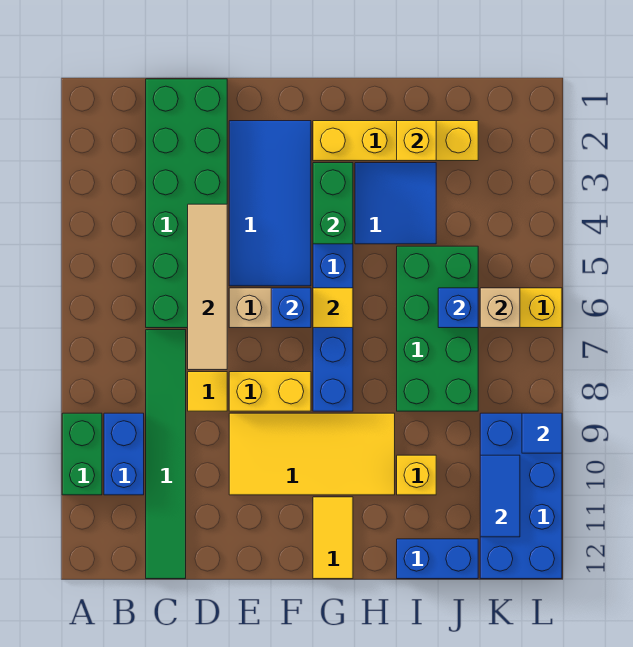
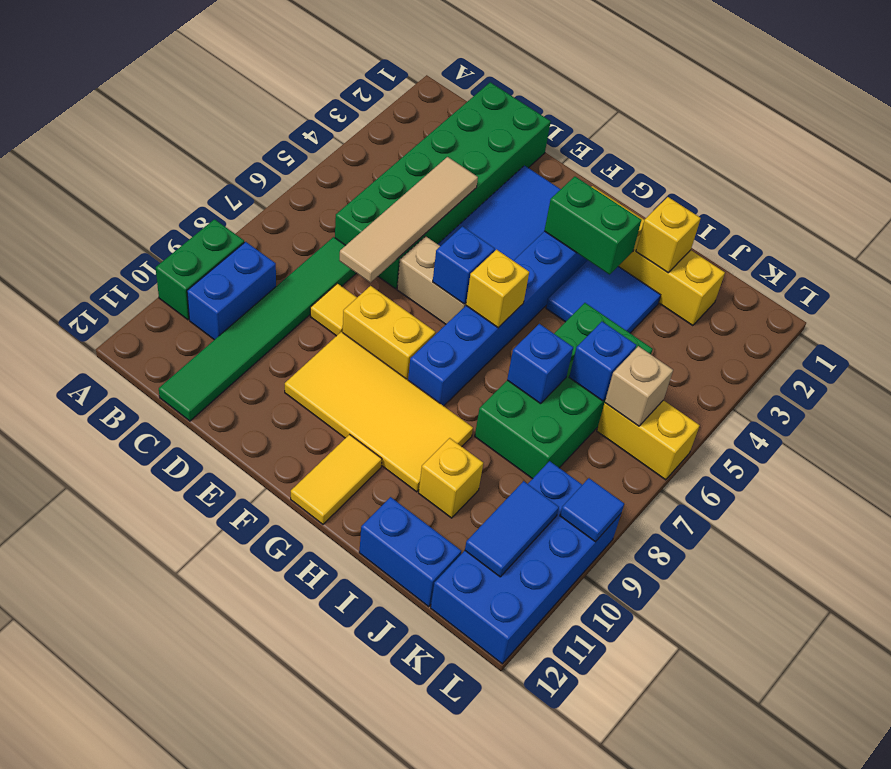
green 1x2 brick [313,163,353,244] -> green 1x2 brick turned to [544,177,641,275]
yellow 1x1 tile [313,288,353,328] -> yellow 1x1 brick [466,250,529,328]
none -> blue 1x1 brick [507,324,573,404]

